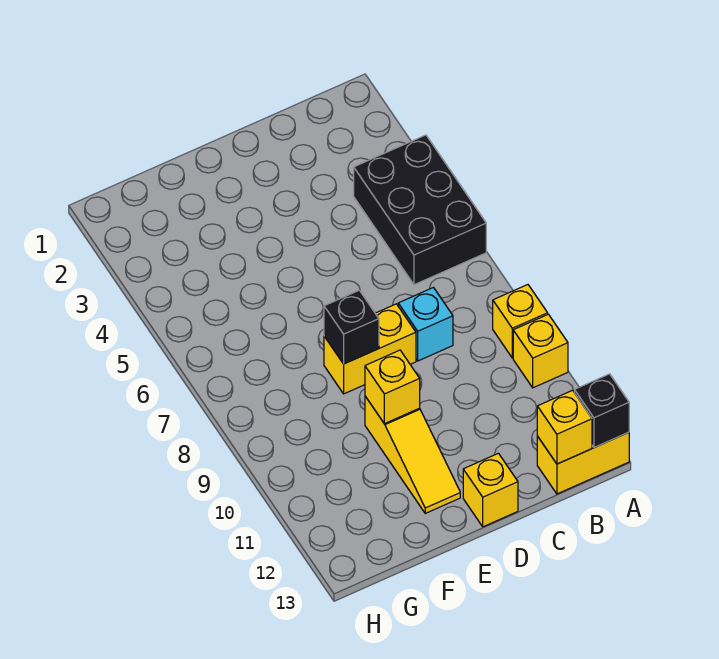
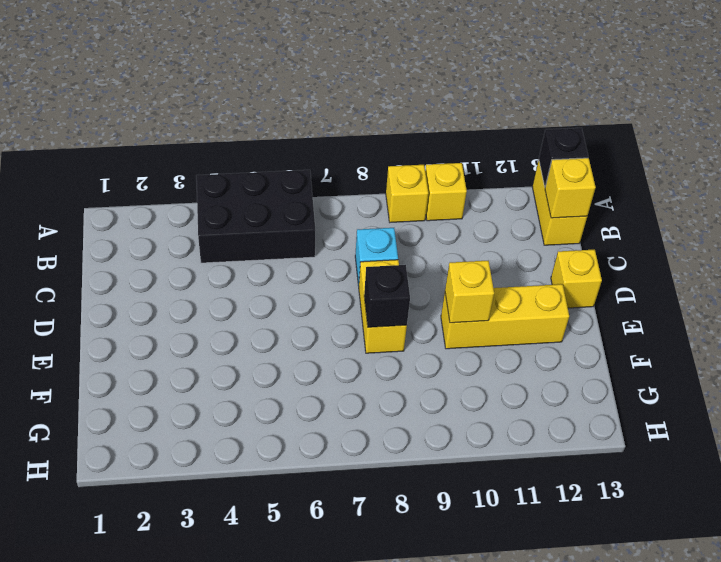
yellow 1x3 slope [365,396,460,513] -> yellow 1x3 brick [441,284,569,349]

